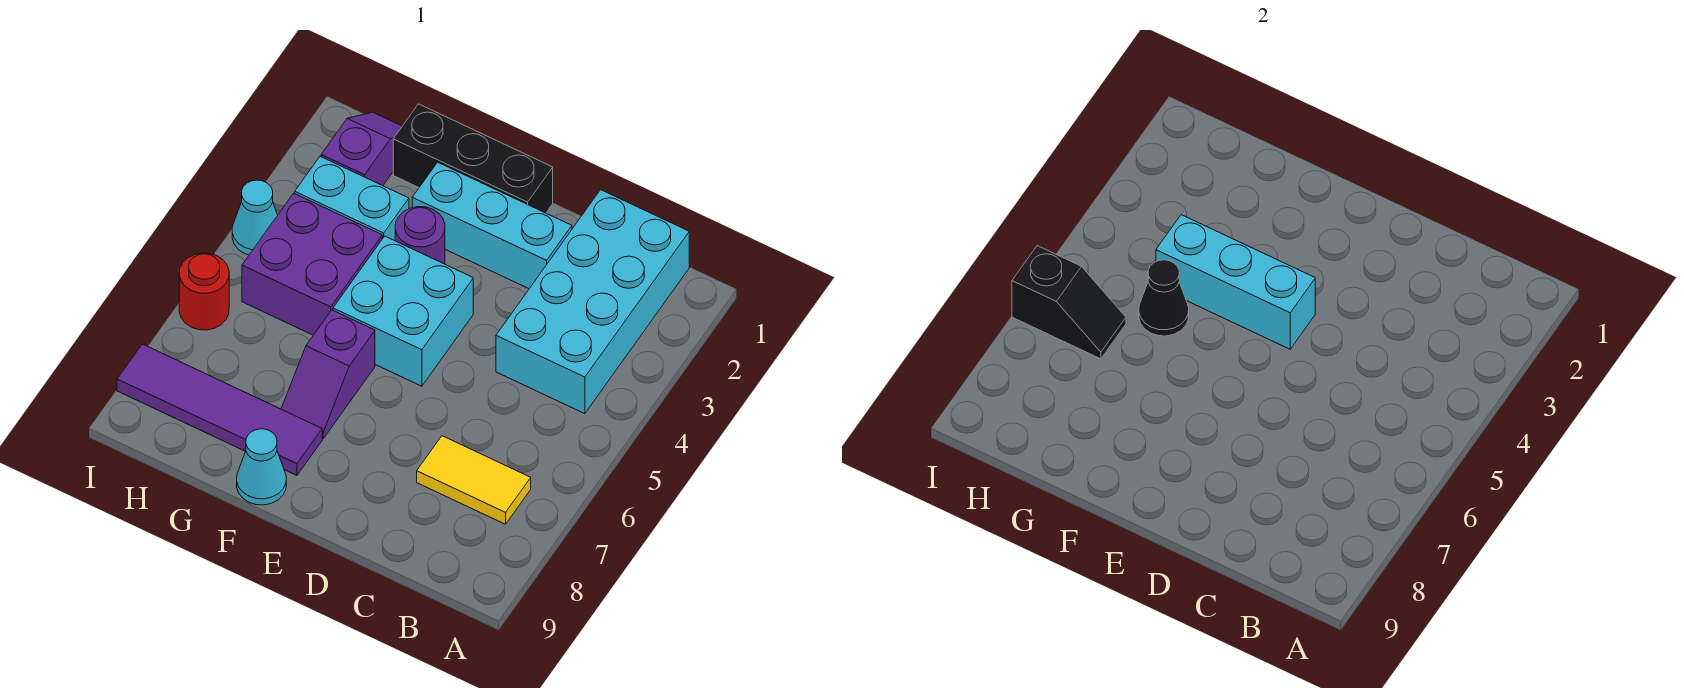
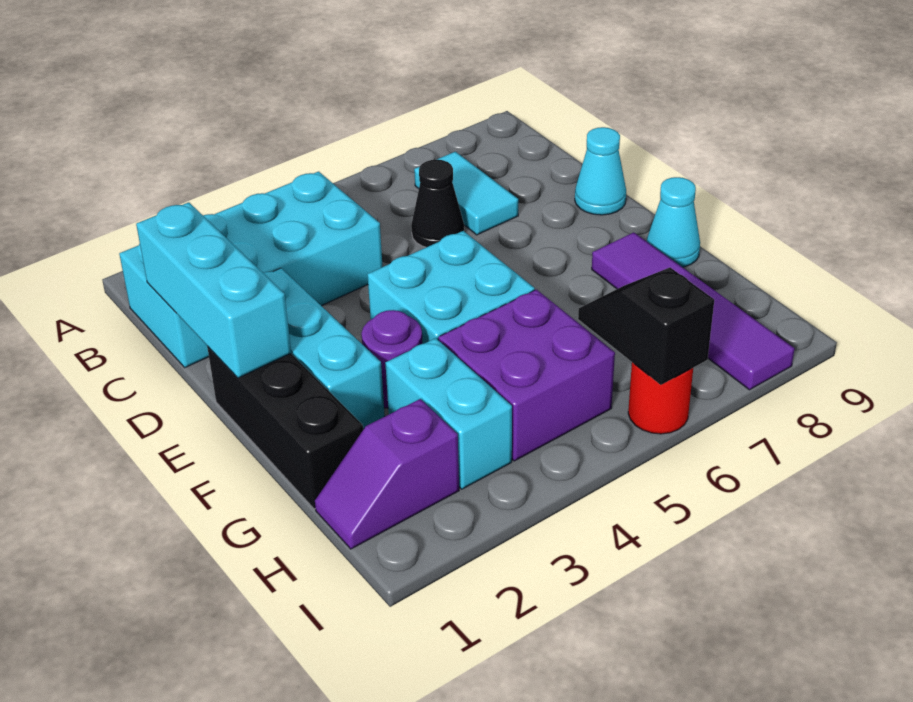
yellow 1x2 tile [417,436,531,524] -> cyan 1x2 tile [414,152,518,235]
cyan 1x3 brick [1156,215,1315,349] -> cyan 1x3 brick moved to [136,202,291,378]
purple 1x2 slope [281,310,375,438] -> none
black 1x1 cone [1139,260,1189,336] -> black 1x1 cone moved to [411,160,464,247]
cyan 1x1 cone [232,180,278,255] -> cyan 1x1 cone moved to [575,127,626,215]

